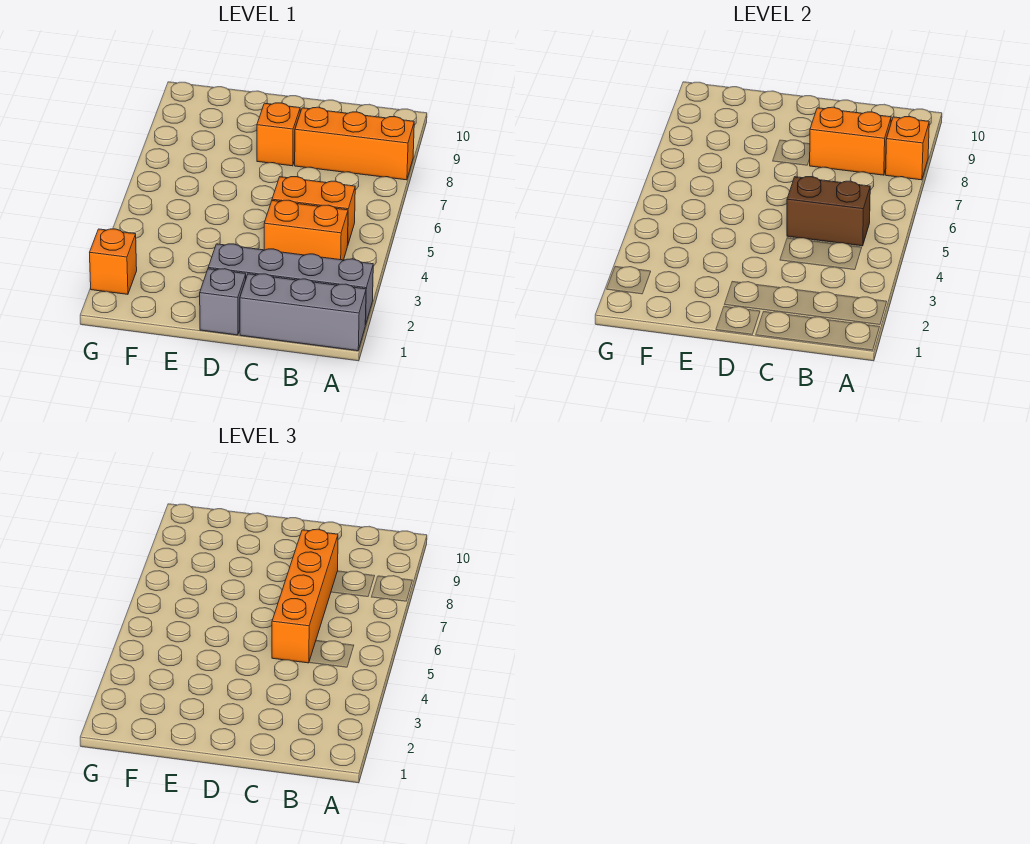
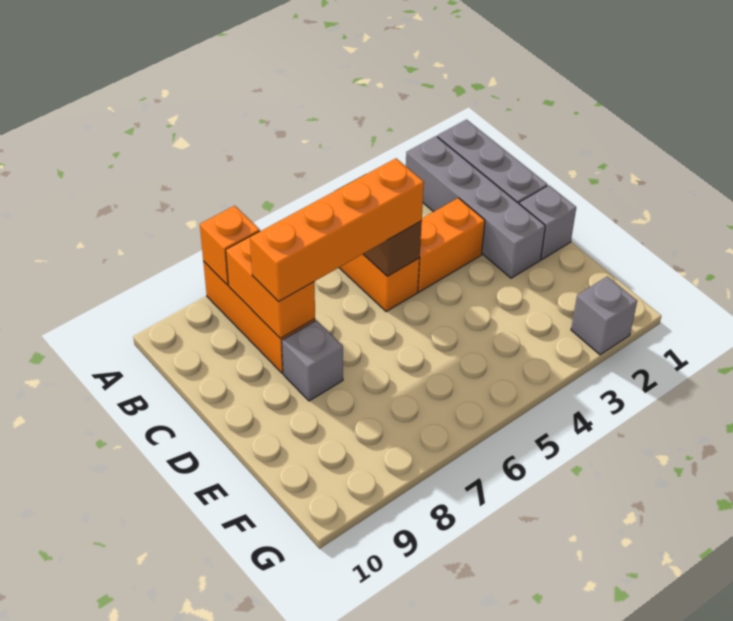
orange 1x2 brick [264,200,348,260] -> orange 1x2 brick turned to [418,198,485,292]
orange 1x1 brick [257,103,300,166] -> grey 1x1 brick [282,320,343,401]
orange 1x1 brick [90,229,137,294] -> grey 1x1 brick [571,276,637,355]

